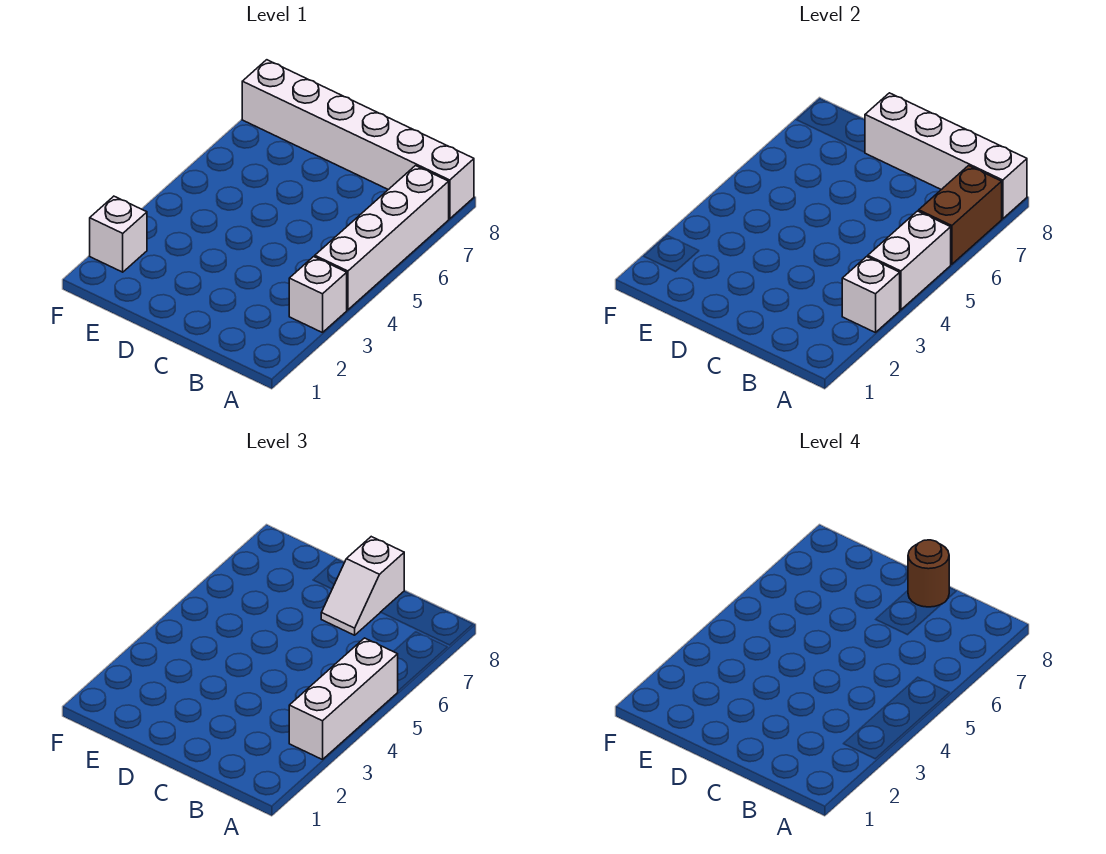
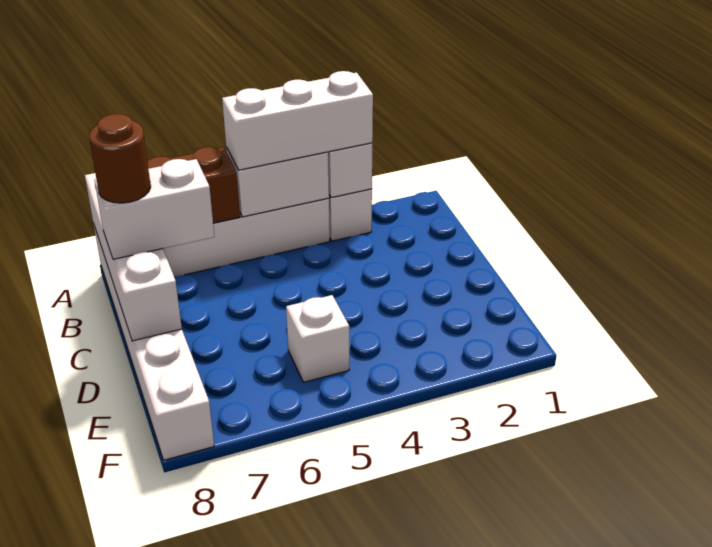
white 1x2 slope [321,537,404,635] -> white 1x2 brick [94,159,214,259]
white 1x1 brick [90,196,147,272] -> white 1x1 brick moved to [286,295,349,382]

